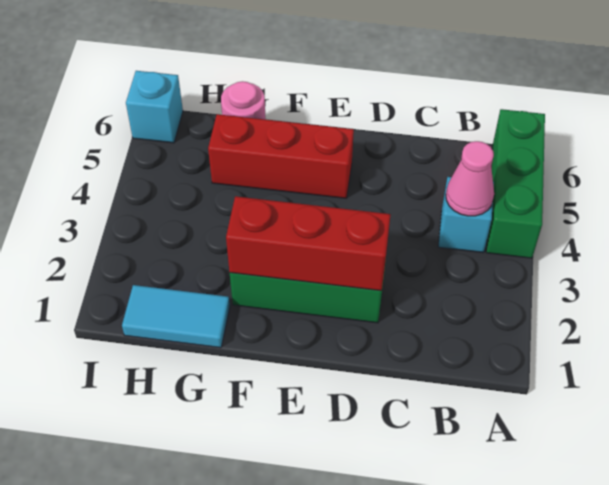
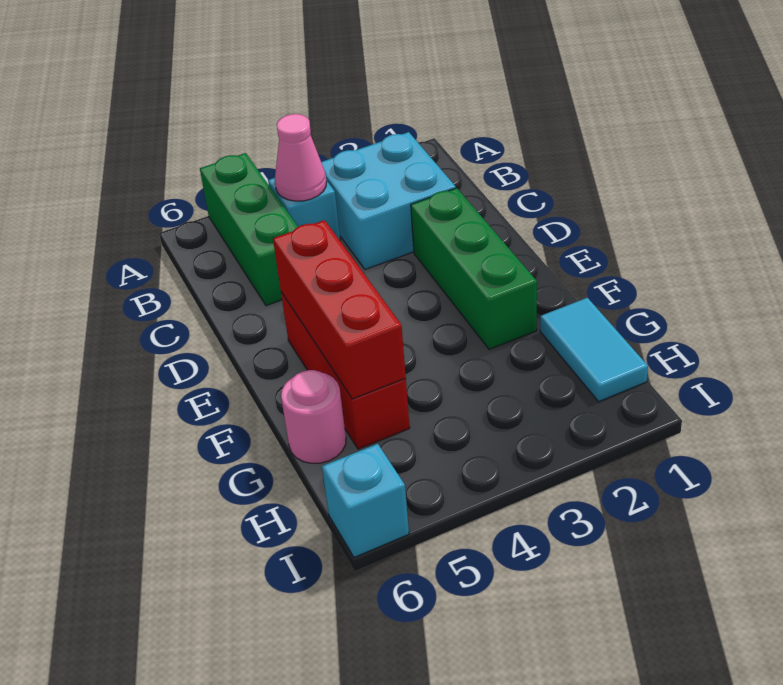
green 1x3 brick [486,109,545,258] -> green 1x3 brick turned to [200,153,298,306]
none -> cyan 2x2 brick [321,132,456,270]
red 1x3 brick [226,196,391,291] -> red 1x3 brick moved to [273,220,406,399]

